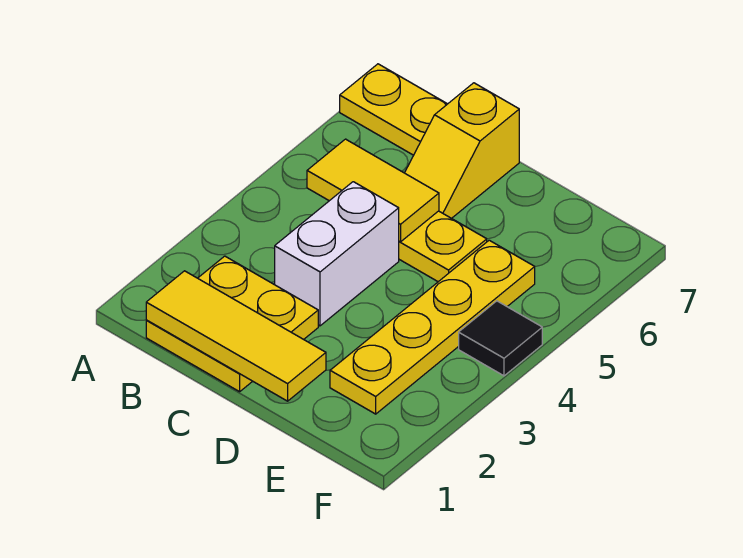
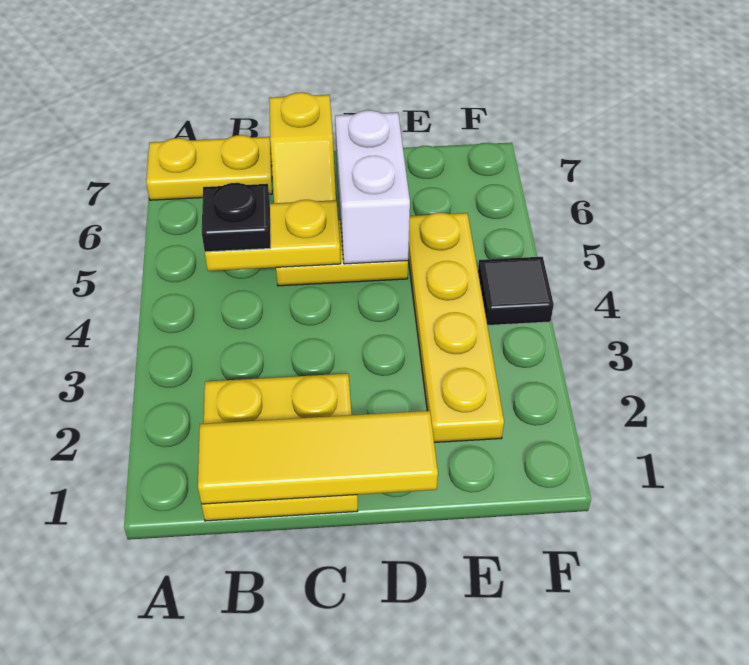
yellow 1x2 tile [307,139,439,242] -> yellow 1x2 plate [205,200,341,271]
none -> black 1x1 plate [202,183,271,252]
white 1x2 brick [275,182,399,326] -> white 1x2 brick moved to [335,110,410,264]

